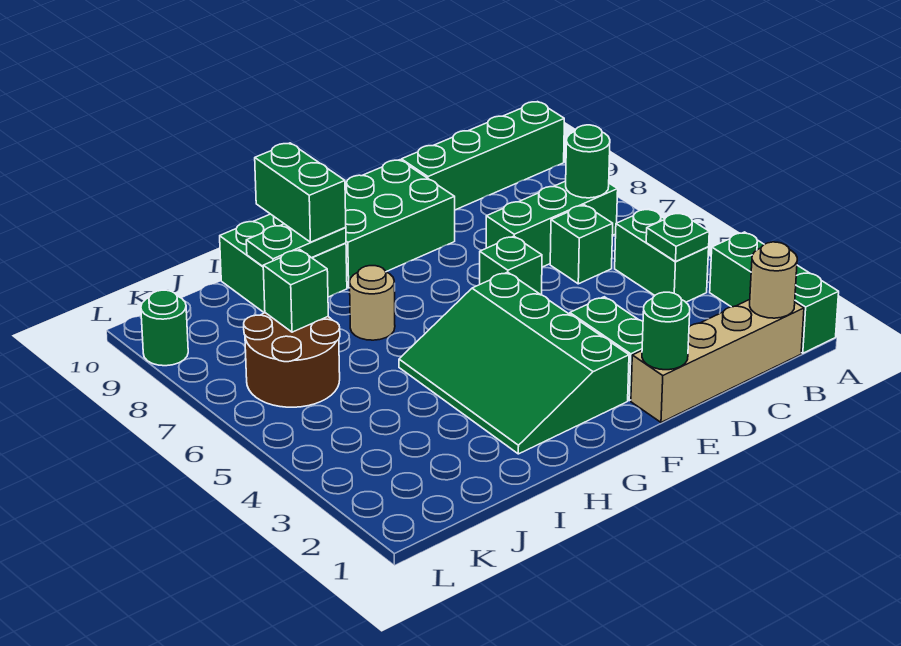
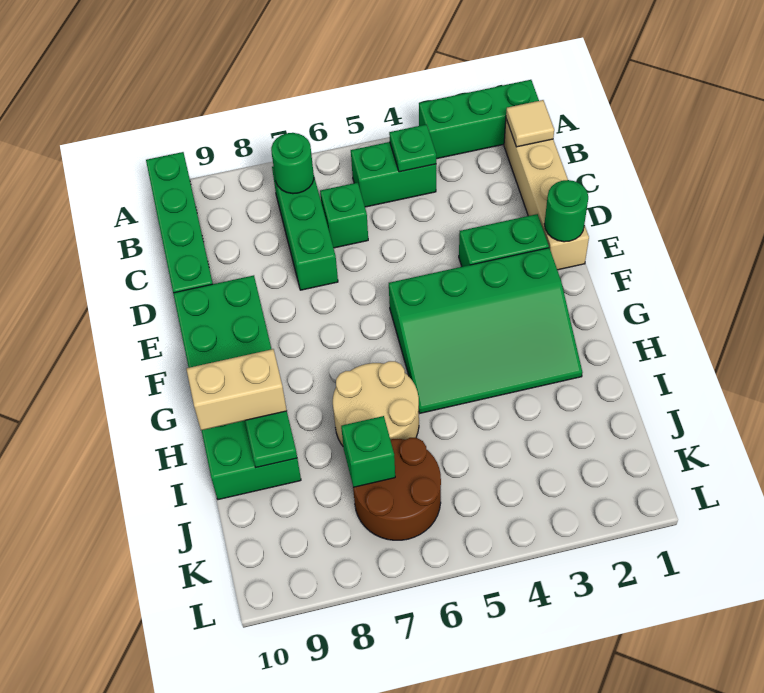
tan 1x1 round brick [750,242,797,318] -> tan 1x1 tile [506,100,554,147]
green 1x1 brick [480,236,542,295] -> none
tan 1x1 round brick [350,266,395,340] -> tan 2x2 round brick [333,361,419,446]
green 1x2 brick [255,143,346,242] -> tan 1x2 brick [186,349,287,430]
green 1x1 round brick [141,290,188,366] -> none

